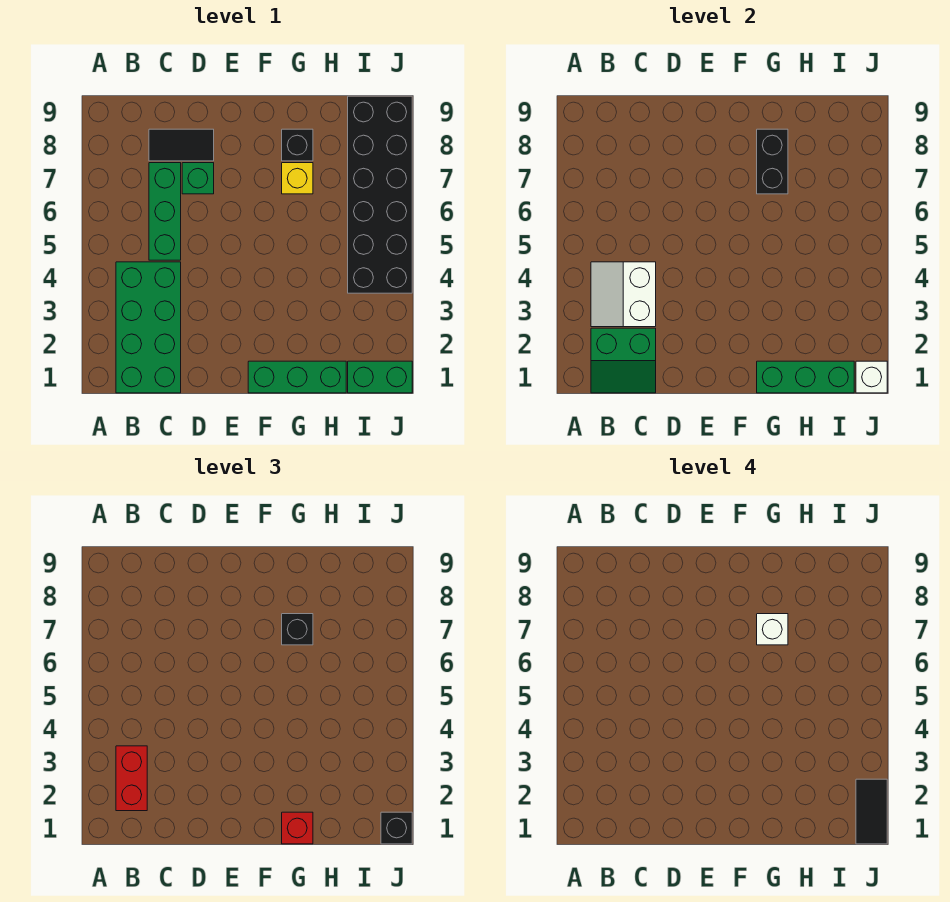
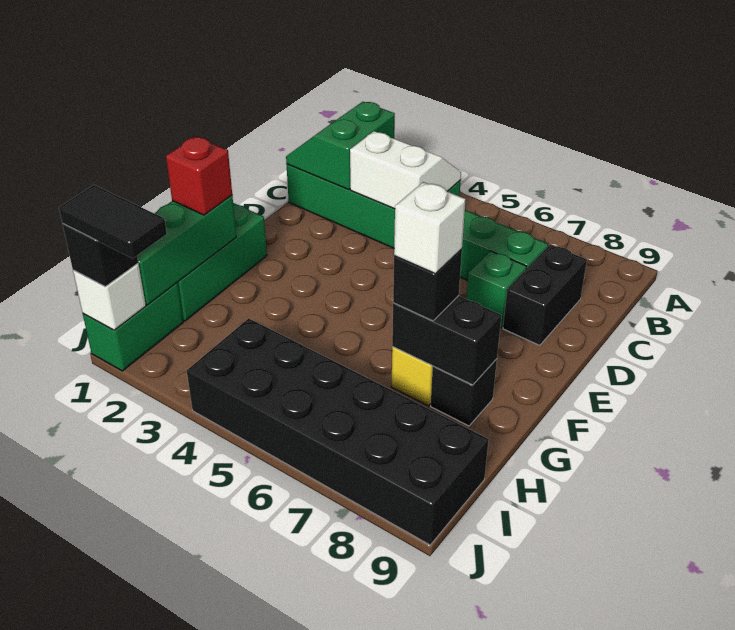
red 1x2 brick [116,746,147,811] -> none
black 1x2 tile [149,129,214,161] -> black 1x2 brick [503,245,587,345]

